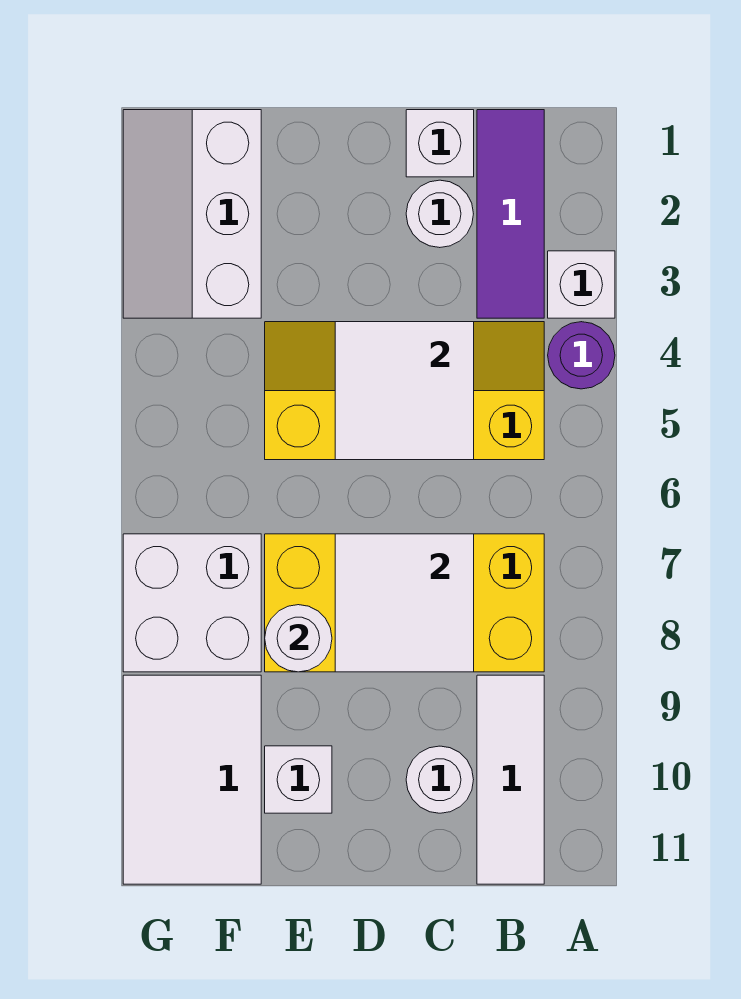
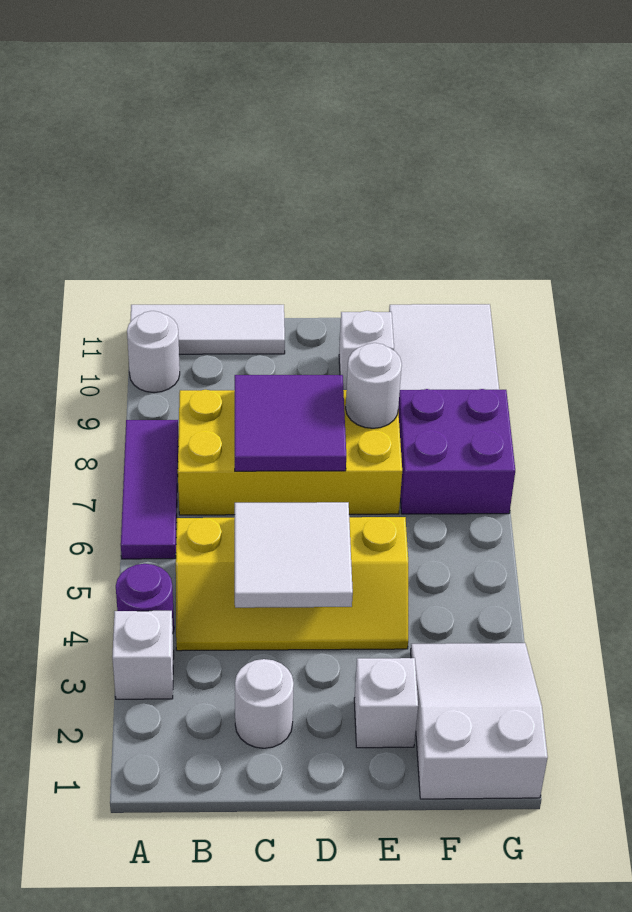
purple 1x3 tile [477,110,544,318] -> purple 1x3 tile moved to [121,420,178,559]
white 1x3 tile [477,675,544,884] -> white 1x3 tile turned to [130,305,285,354]
white 1x1 brick [406,110,474,177] -> white 1x1 brick moved to [354,658,418,748]
white 2x2 tile [335,534,474,672] -> purple 2x2 tile [235,375,346,471]
white 1x1 round brick [406,746,474,813] -> white 1x1 round brick moved to [127,311,180,392]
white 2x3 slope [123,110,261,318] -> white 2x3 slope turned to [411,643,548,799]
white 2x2 brick [123,534,261,672] -> purple 2x2 brick [398,389,515,514]

